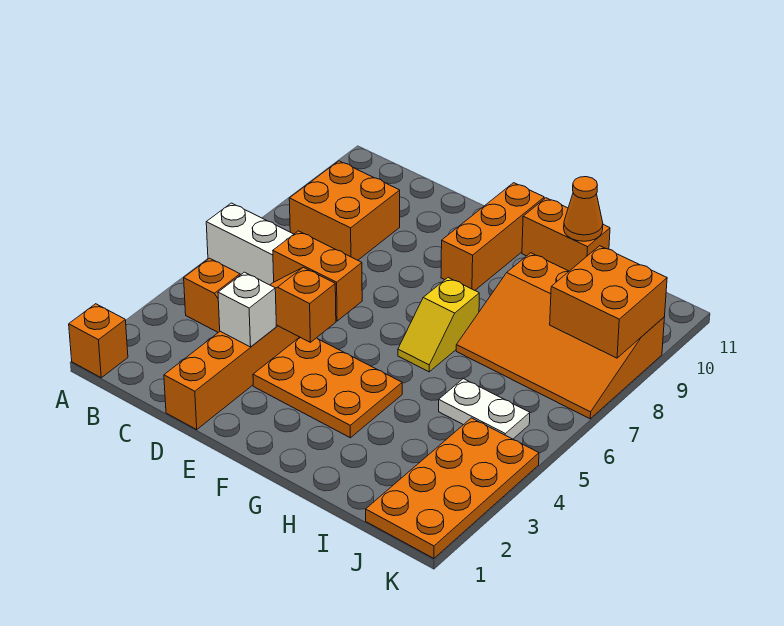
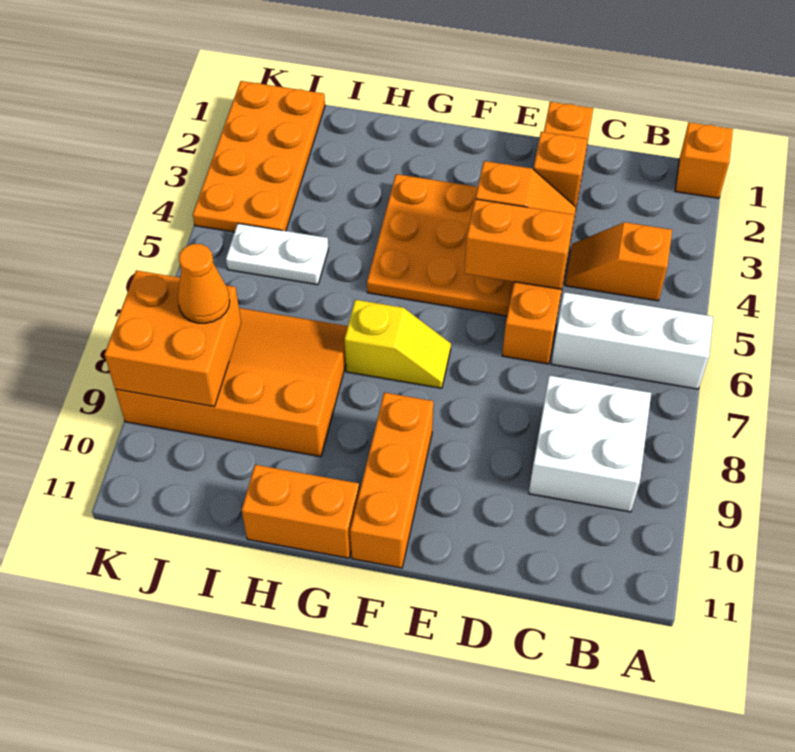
orange 2x2 brick [289,161,400,260] -> white 2x2 brick [529,376,651,512]
white 1x1 brick [218,272,276,347] -> orange 1x1 brick [533,132,587,207]
orange 2x3 plate [253,337,402,438] -> orange 3x3 plate [367,174,514,316]
yellow 1x2 slope [398,278,479,372] -> yellow 1x2 slope turned to [345,300,451,388]
orange 1x1 cone [564,177,603,241] -> orange 1x1 cone moved to [177,244,230,323]

